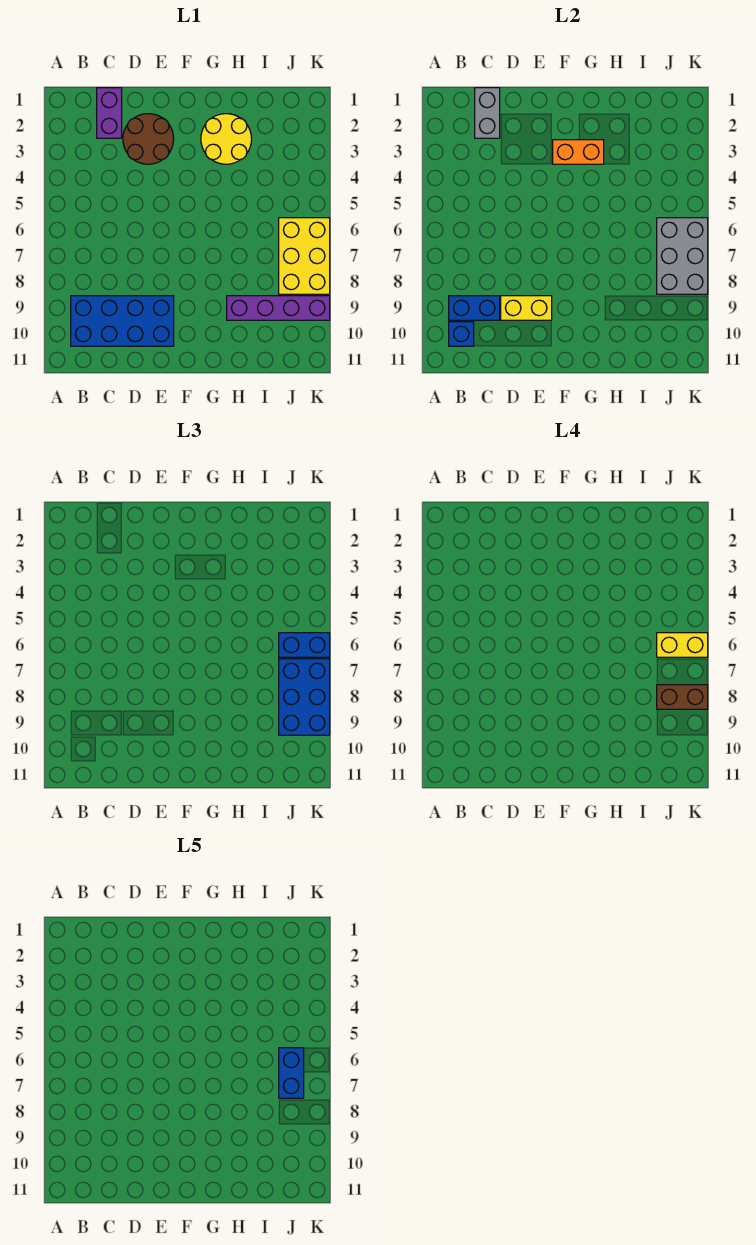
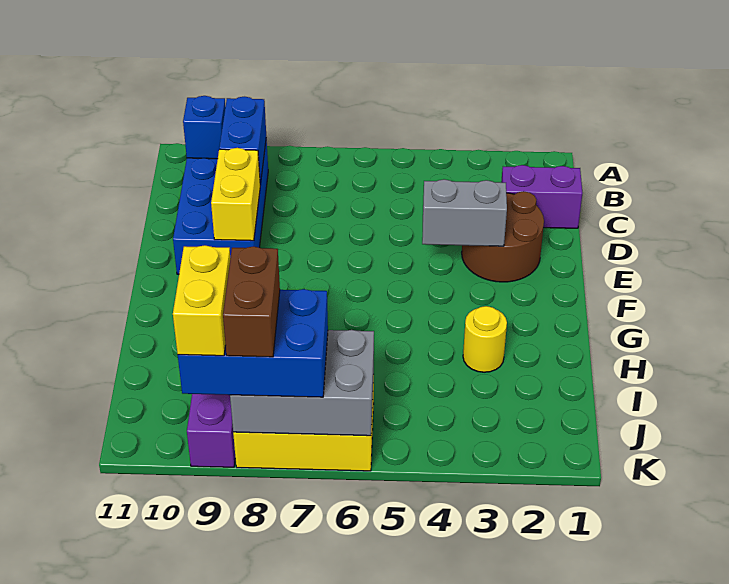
grey 1x2 brick [475,88,500,138] -> grey 1x2 brick moved to [422,179,507,246]
orange 1x2 brick [553,140,604,164] -> none
yellow 2x2 round brick [201,114,252,164] -> yellow 1x1 round brick [463,306,507,372]
blue 1x2 brick [279,633,330,657] -> none
yellow 1x2 brick [657,633,708,657] -> yellow 1x2 brick moved to [173,245,230,356]
blue 1x2 brick [279,1048,304,1098] -> none

